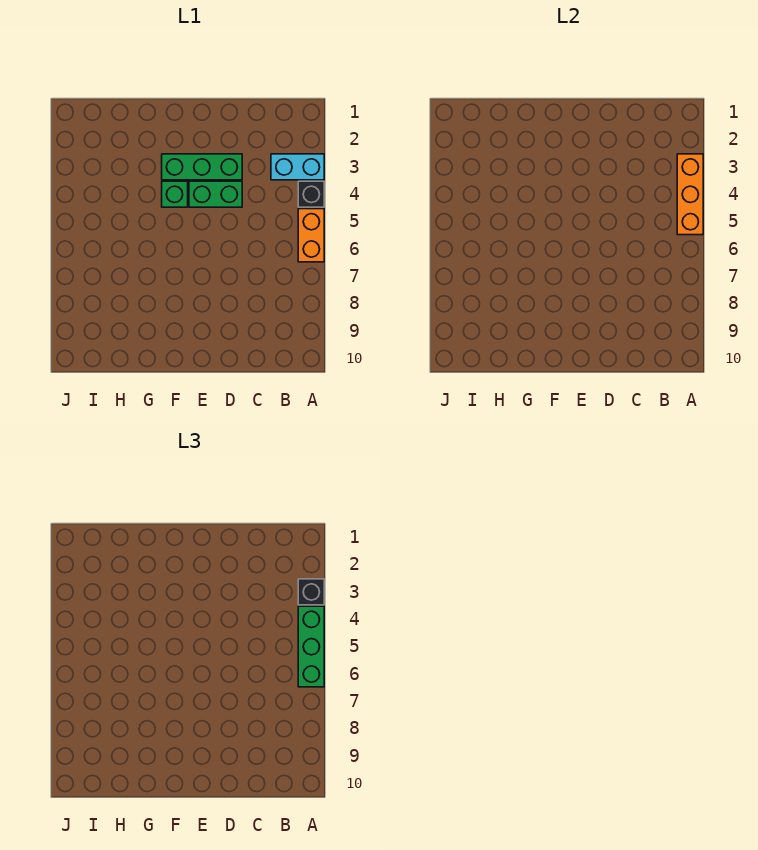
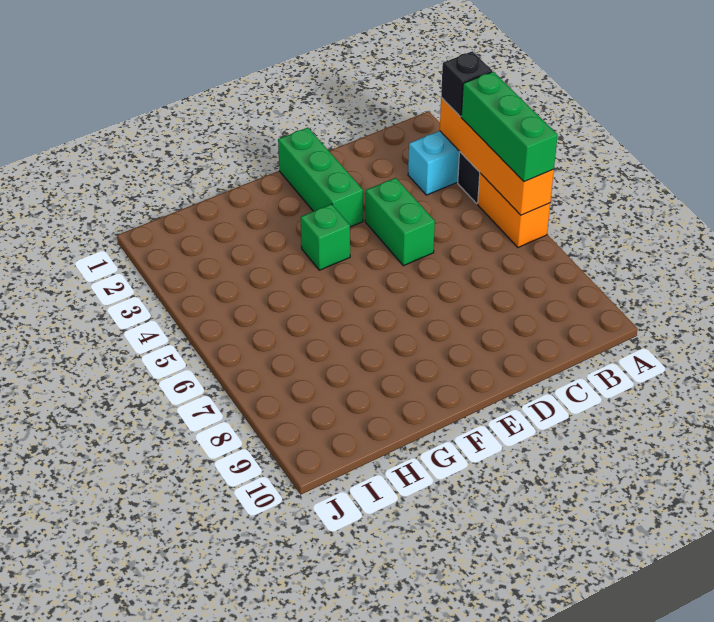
orange 1x3 brick [677,154,703,235] -> orange 1x4 brick [440,98,554,215]
green 1x3 brick [162,154,242,180] -> green 1x3 brick turned to [278,128,363,227]
green 1x2 brick [189,181,242,207] -> green 1x2 brick turned to [365,178,435,266]

